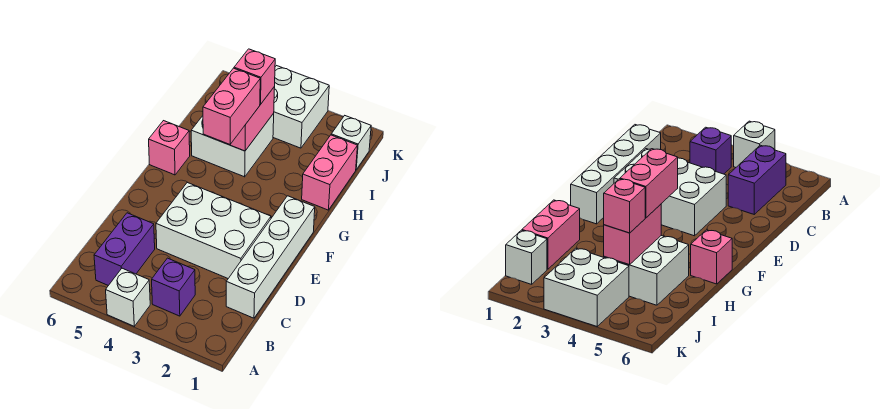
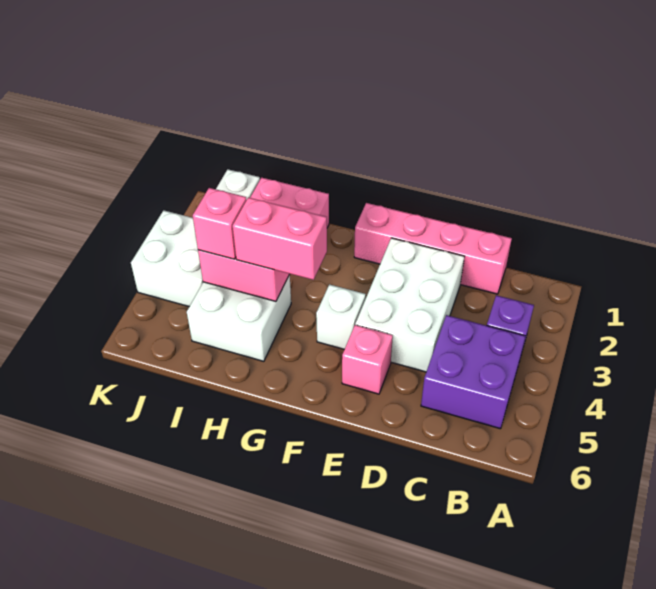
white 1x1 brick [106,268,150,326] -> white 1x1 brick moved to [316,284,366,349]
purple 1x2 brick [94,213,155,286] -> purple 2x2 brick [421,315,525,429]
white 1x4 brick [226,196,315,318] -> pink 1x4 brick [354,203,512,294]
pink 1x1 brick [149,121,190,175] -> pink 1x1 brick moved to [342,325,393,394]

